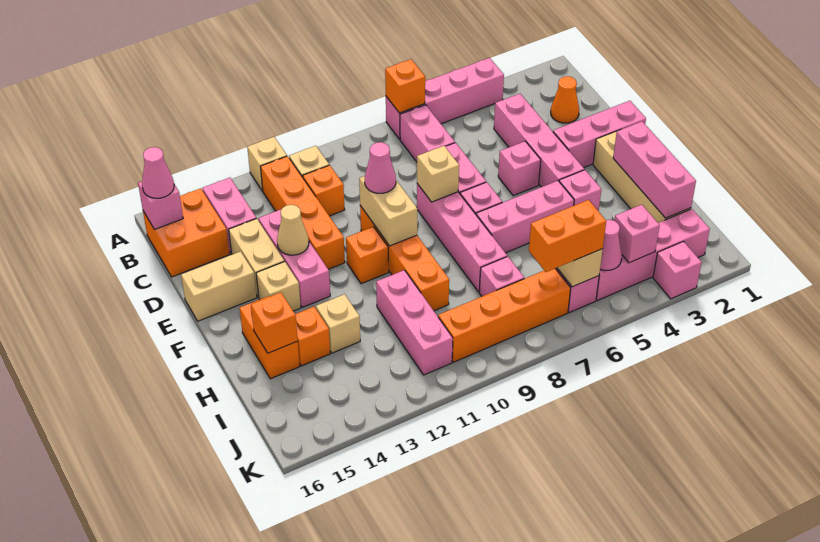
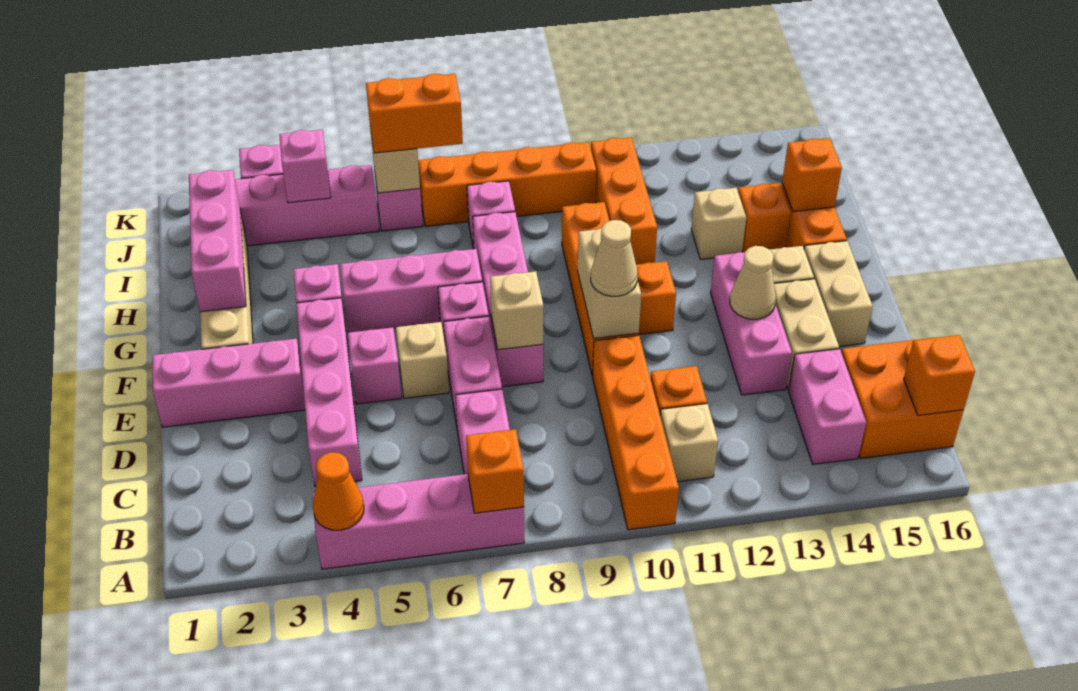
tan 1x1 brick [247,137,287,191] -> tan 1x1 brick moved to [396,322,449,398]
orange 1x4 brick [261,156,345,269] -> orange 1x4 brick moved to [593,335,679,530]
pink 1x1 brick [138,181,183,229] -> orange 1x1 brick [904,335,975,416]
pink 1x1 cone [142,147,174,198] -> none
orange 1x1 cone [551,76,579,123] -> orange 1x1 cone moved to [313,452,364,530]
pink 1x1 cone [365,142,396,193] -> tan 1x1 cone [591,220,638,296]
tan 1x2 brick [181,251,257,321] -> tan 1x2 brick turned to [804,241,873,346]
pink 1x3 brick [376,270,453,375] -> orange 1x3 brick [591,138,657,265]
pink 1x1 cone [600,220,622,270] -> none

